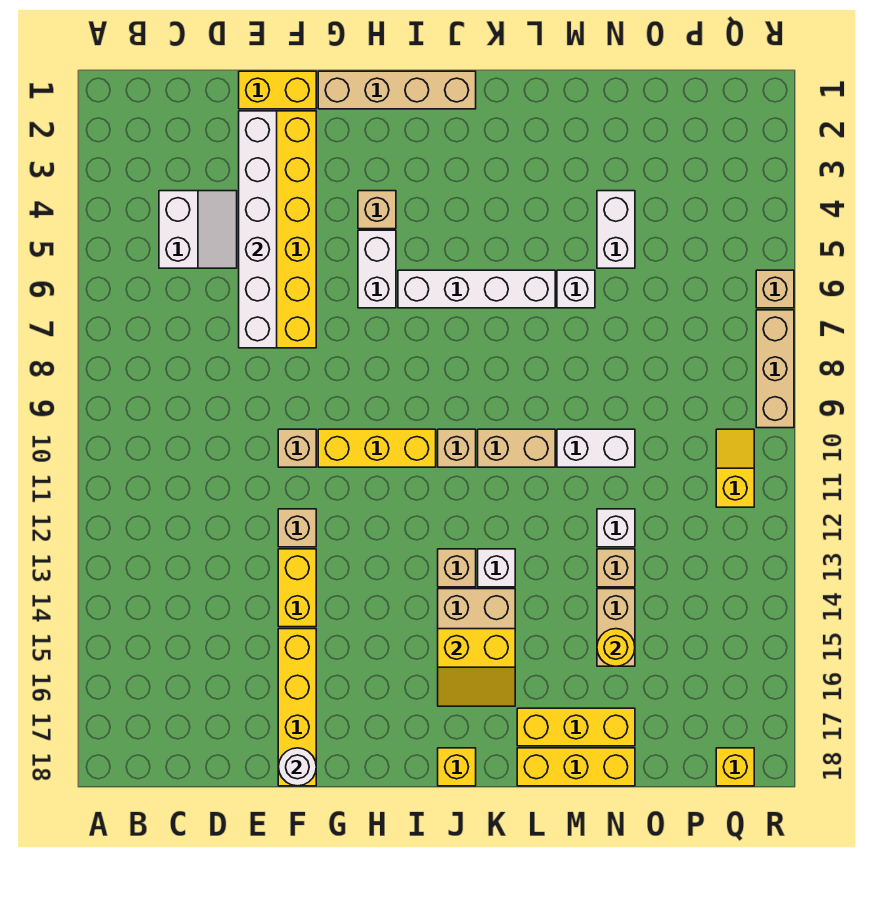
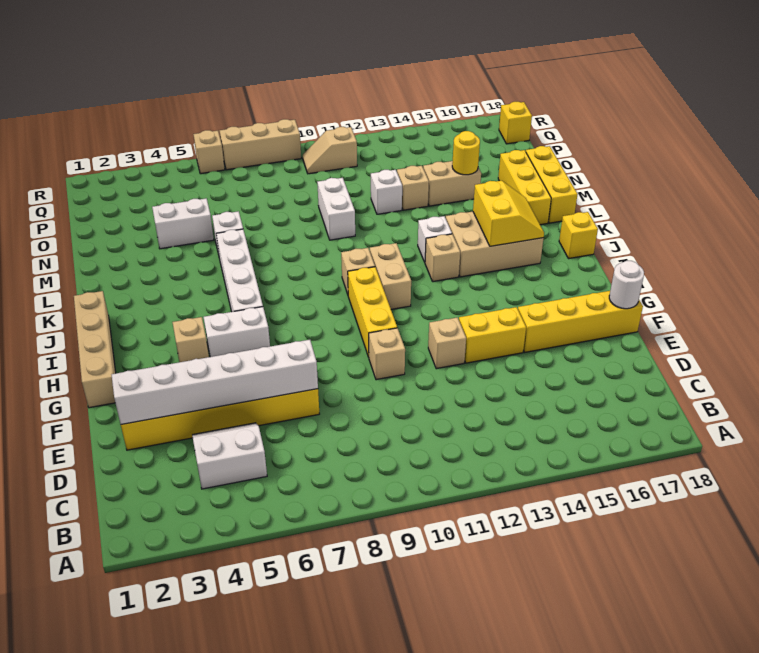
yellow 1x2 brick [239,71,316,109] -> none
tan 1x2 brick [478,429,555,467] -> tan 1x2 brick moved to [370,243,411,309]
yellow 1x2 slope [716,429,754,507] -> tan 1x2 slope [303,127,357,174]

